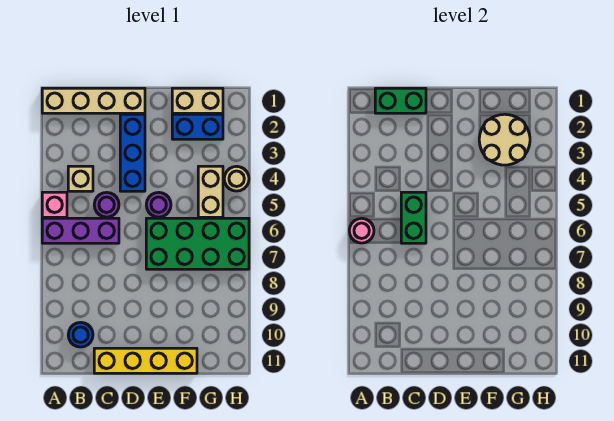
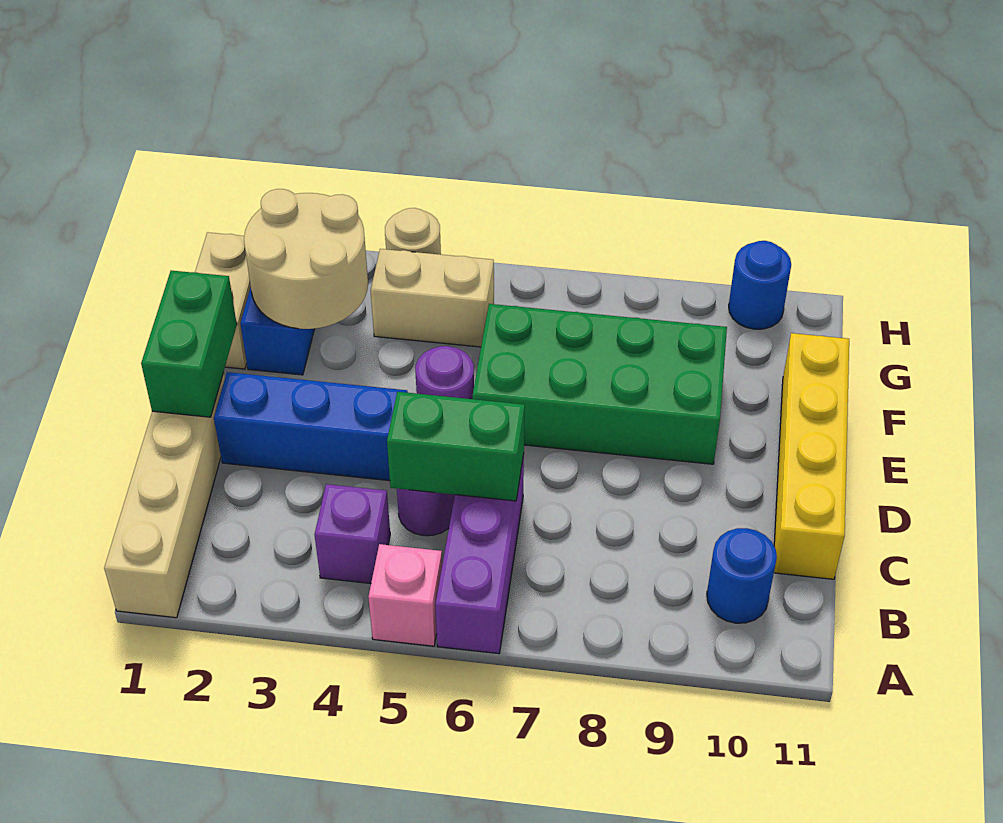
pink 1x1 round brick [349,218,374,243] -> none
green 1x2 brick [375,88,426,113] -> green 1x2 brick moved to [141,271,237,417]
tan 1x1 brick [68,166,93,191] -> purple 1x1 brick [314,484,390,583]
green 2x4 brick [146,218,249,269] -> green 2x4 brick turned to [473,304,727,464]
none -> blue 1x1 round brick [729,241,791,329]

